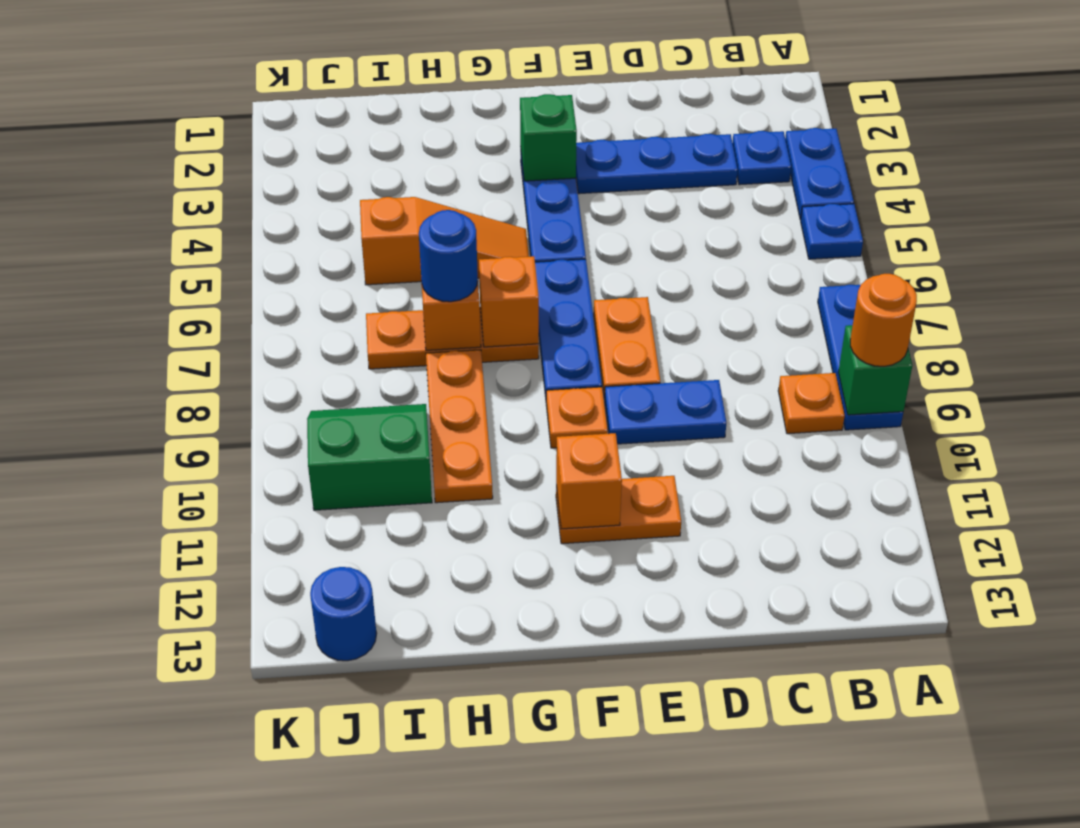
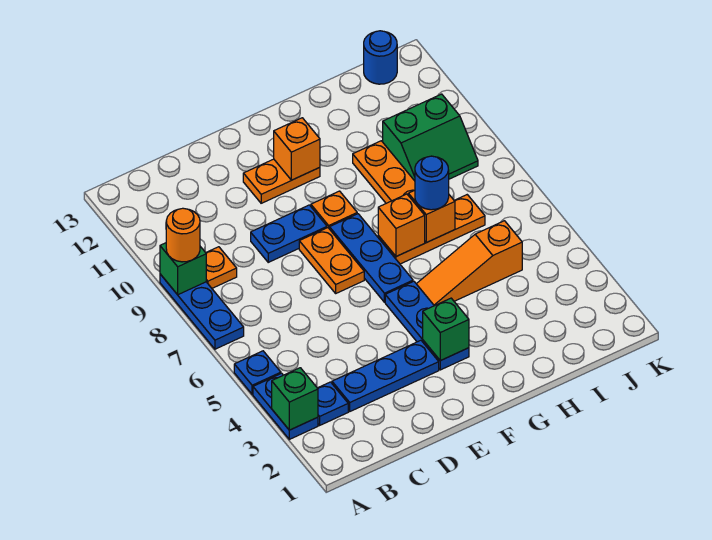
none -> green 1x1 brick [272,368,318,430]

